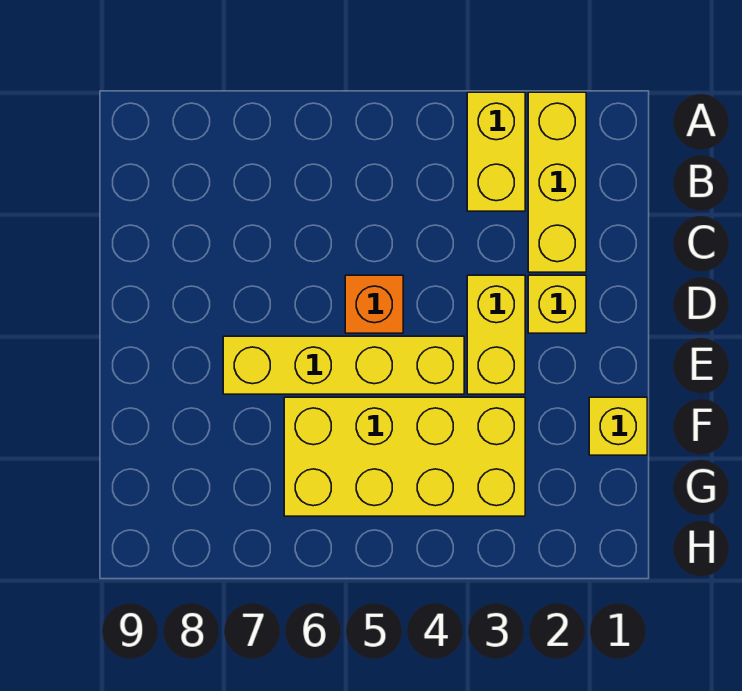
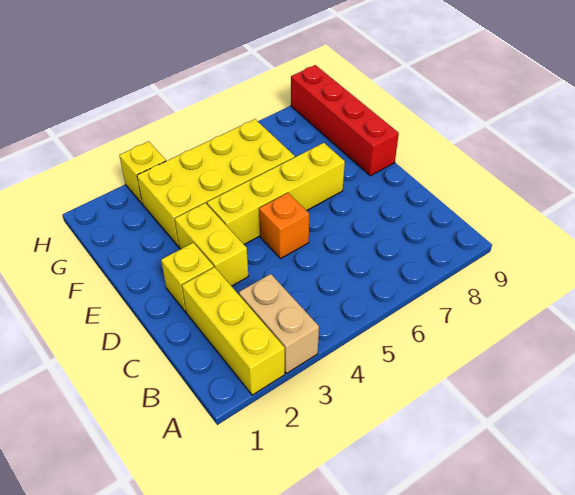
yellow 1x2 brick [467,92,525,211] -> tan 1x2 brick [239,274,319,373]
none -> red 1x4 brick [291,65,399,176]
yellow 1x1 brick [589,397,647,455] -> yellow 1x1 brick moved to [119,141,166,203]

